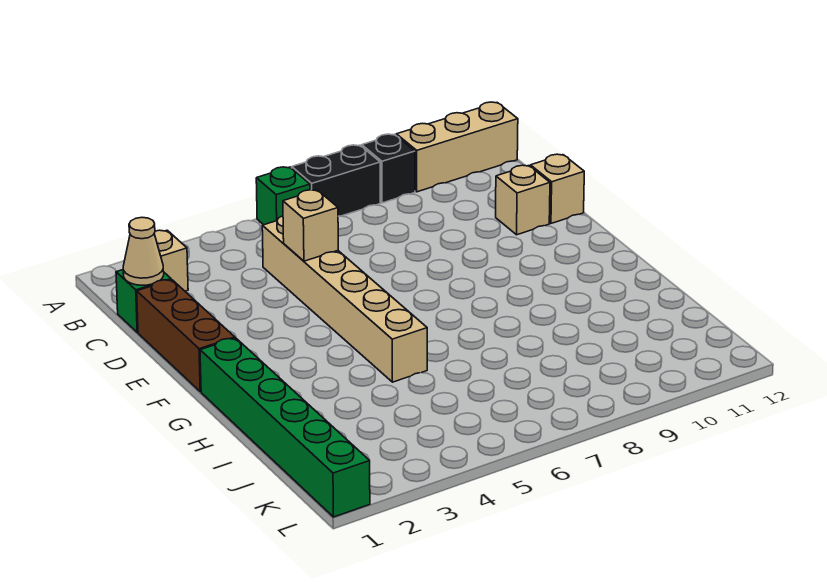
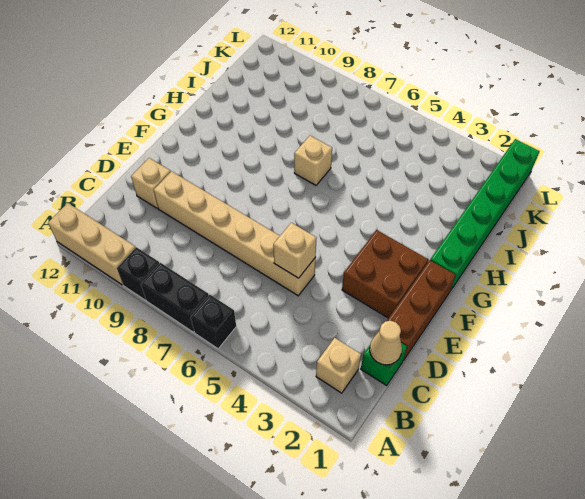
green 1x1 brick [256,167,310,225] -> black 1x1 brick [191,295,236,349]
tan 1x6 brick [262,216,427,382] -> tan 1x6 brick turned to [154,171,316,296]
tan 1x1 brick [530,154,584,223] -> tan 1x1 brick moved to [294,136,332,185]
none -> brown 2x2 brick [342,230,428,318]

